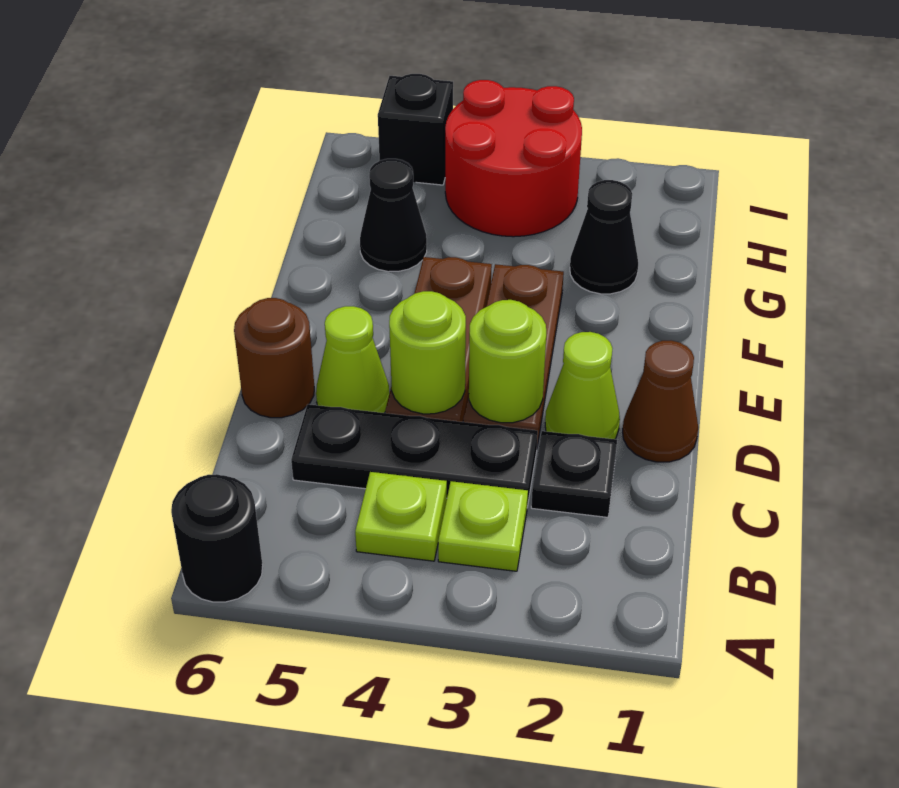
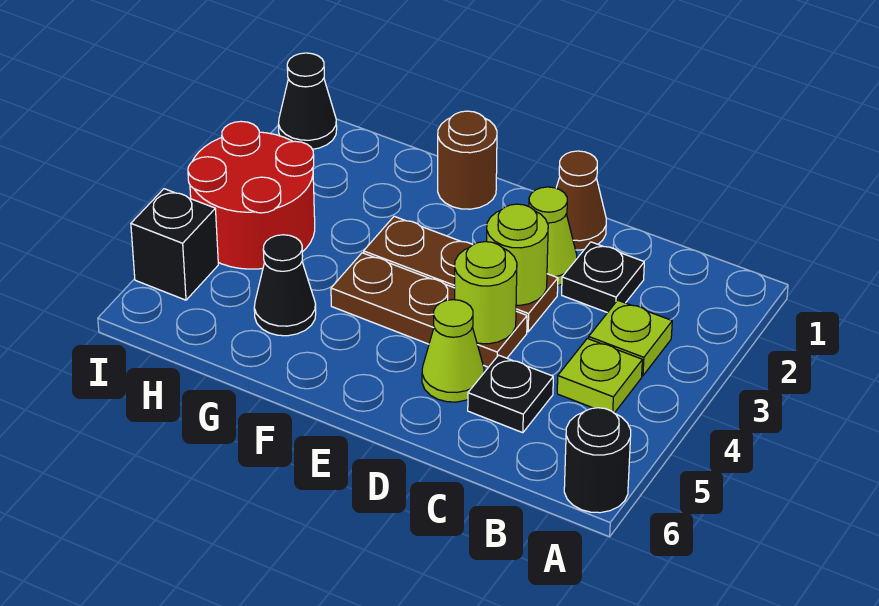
black 1x3 plate [291,404,538,506] -> black 1x1 plate [468,355,553,433]
brown 1x1 round brick [234,298,314,418] -> brown 1x1 round brick moved to [438,111,497,209]
black 1x1 cone [570,180,638,294] -> black 1x1 cone moved to [279,53,337,149]

